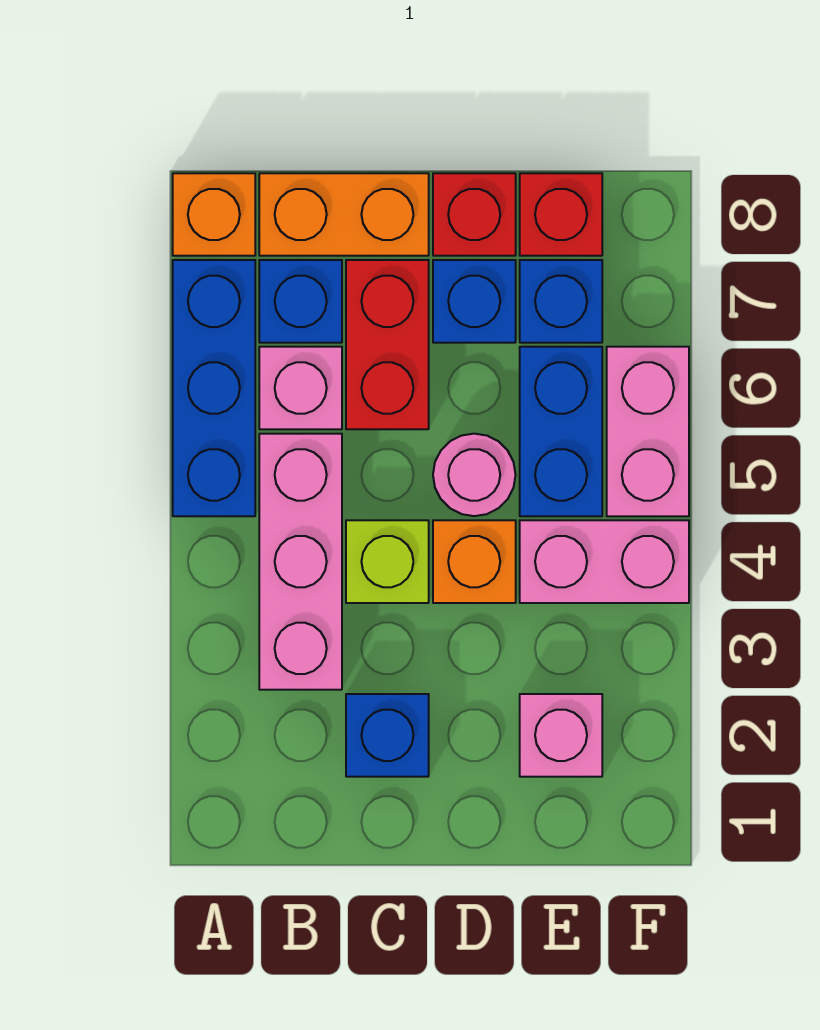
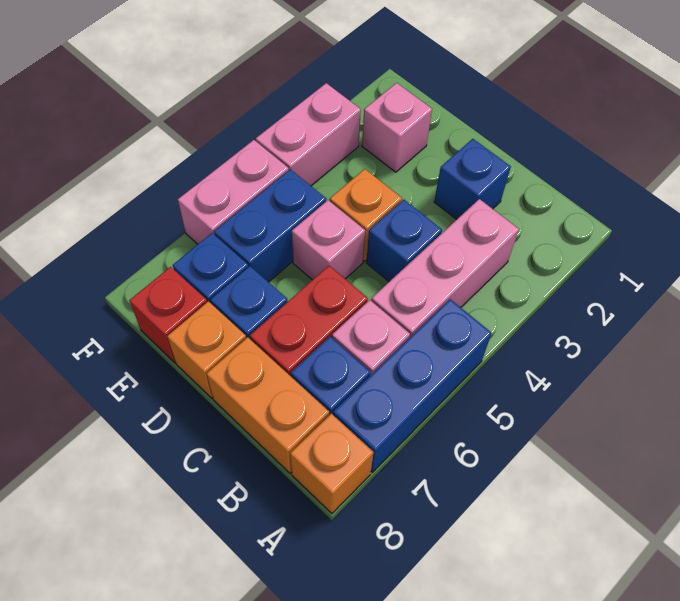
lime 1x1 brick [346,520,429,603] -> blue 1x1 brick [366,200,442,282]
pink 1x1 round brick [433,434,516,516] -> pink 1x1 brick [292,200,365,280]
red 1x1 brick [433,173,516,256] -> orange 1x1 brick [167,301,246,398]
pink 1x2 brick [520,520,689,603] -> pink 1x2 brick turned to [256,83,361,186]

